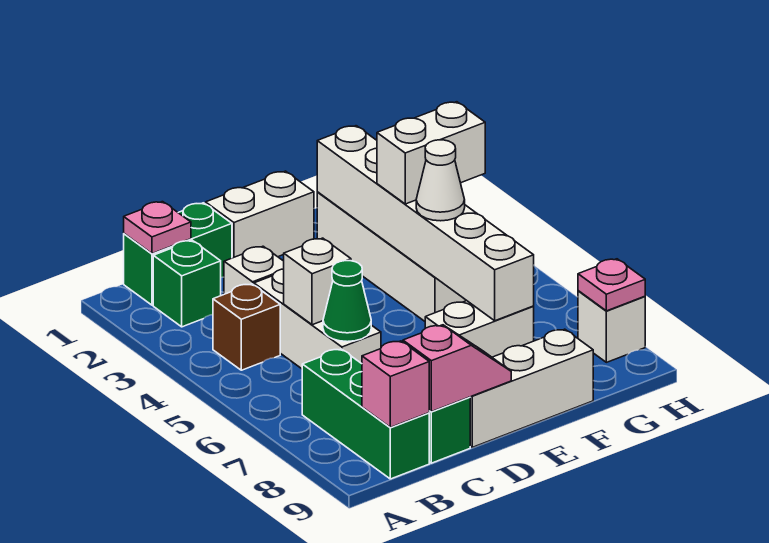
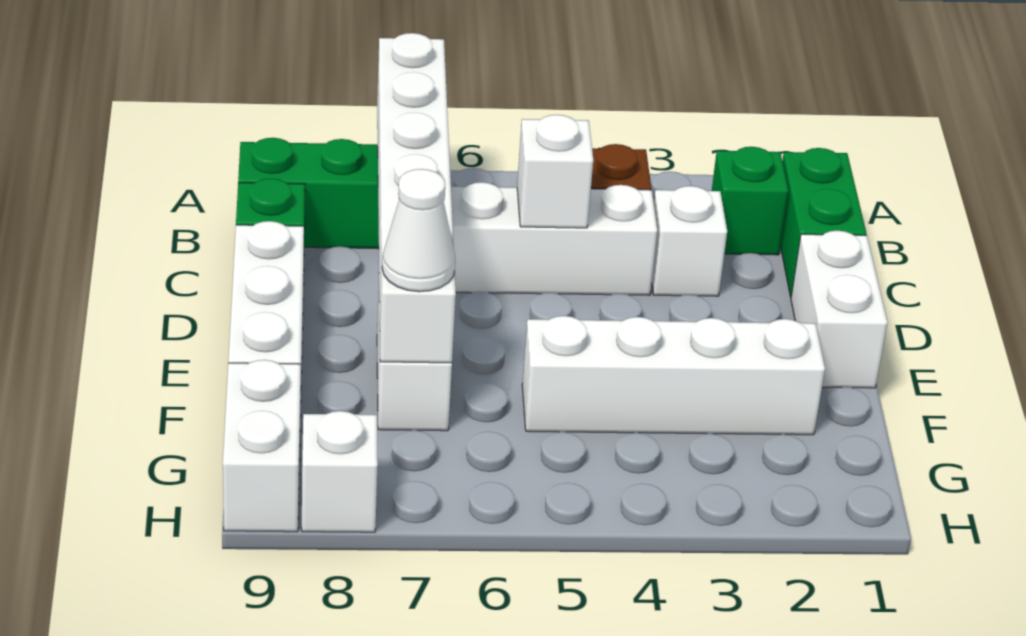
pink 1x1 plate [124,202,191,254] -> none
pink 1x1 brick [362,341,429,427] -> none
green 1x1 cone [323,261,371,342] -> none
pink 1x2 slope [403,325,511,412] -> none
white 1x6 brick [317,126,534,321] -> white 1x6 brick turned to [377,33,456,363]
white 1x2 brick [377,102,485,204] -> white 1x2 brick moved to [223,360,301,532]
white 1x1 cone [416,140,465,221] -> white 1x1 cone moved to [382,169,455,292]
pink 1x1 plate [578,259,645,311] -> none

